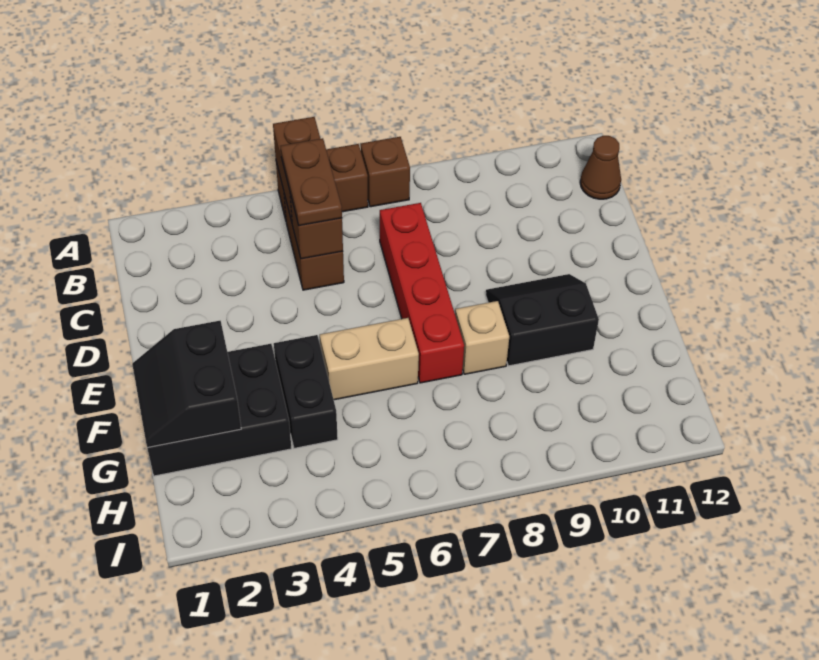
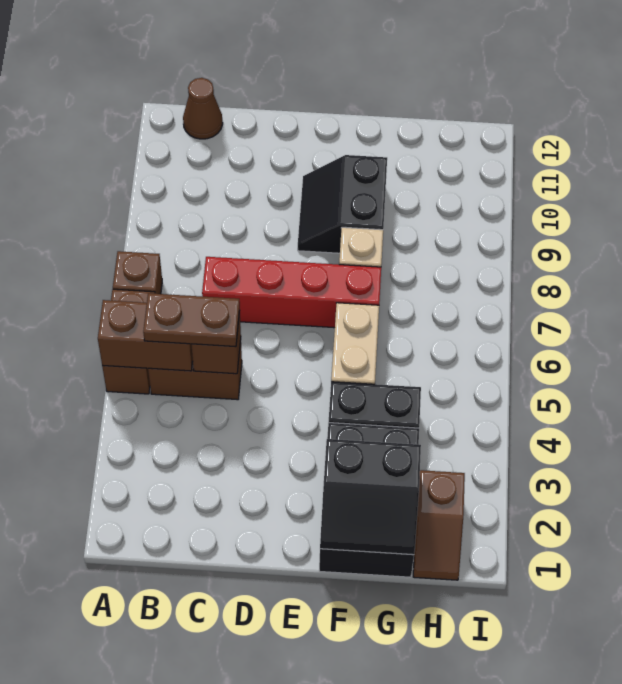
none -> brown 1x2 slope [413,470,465,580]

